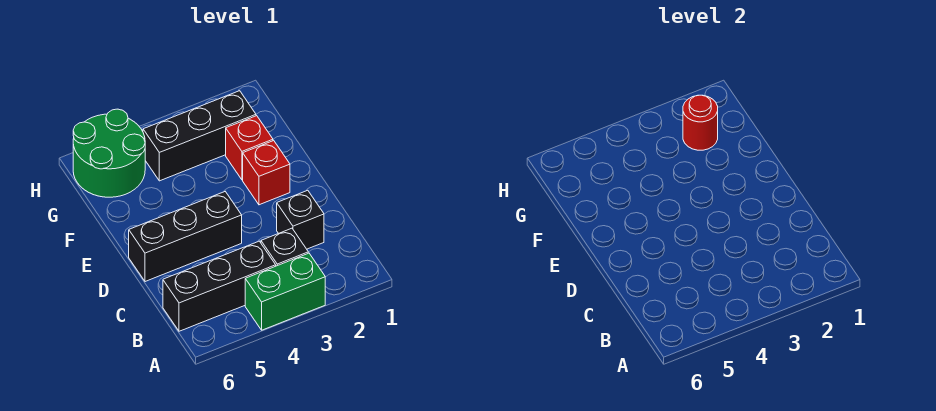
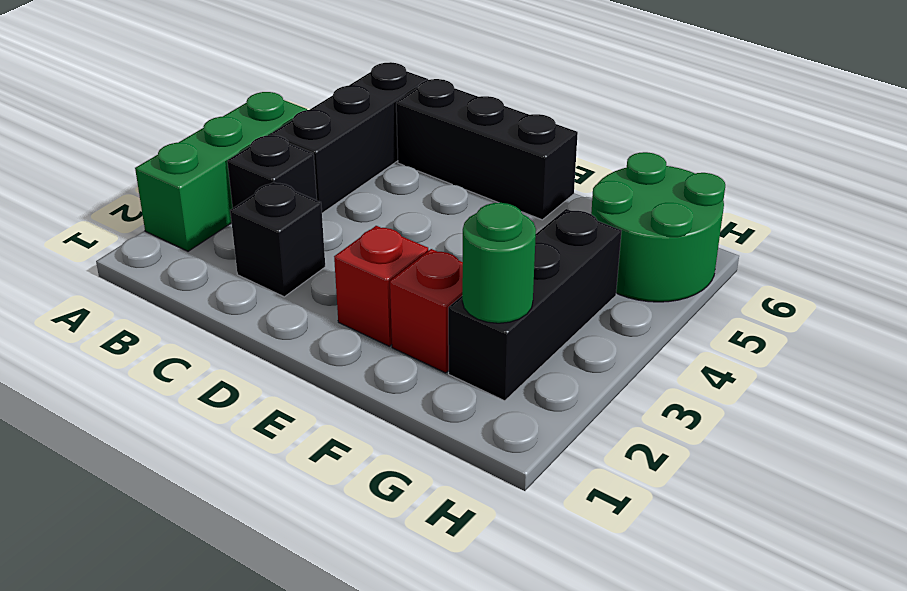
green 1x2 brick [245,253,325,330] -> green 1x3 brick [135,92,307,251]
black 1x3 brick [129,192,242,282] -> black 1x3 brick turned to [396,79,578,220]
red 1x1 round brick [683,95,718,150] -> green 1x1 round brick [462,203,536,323]

